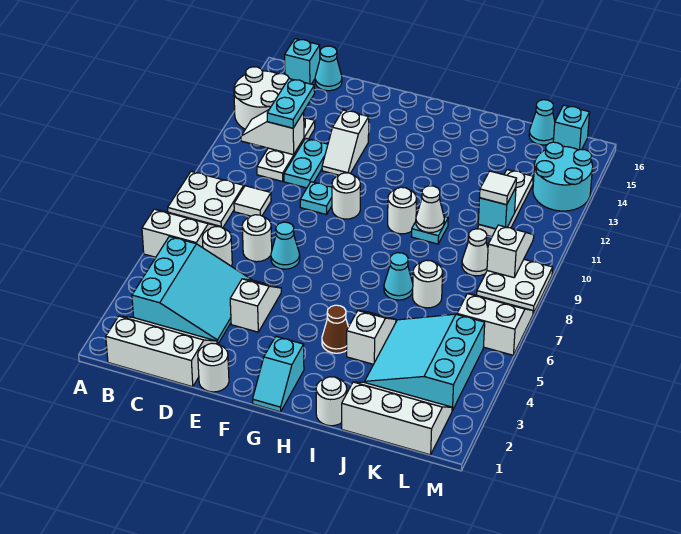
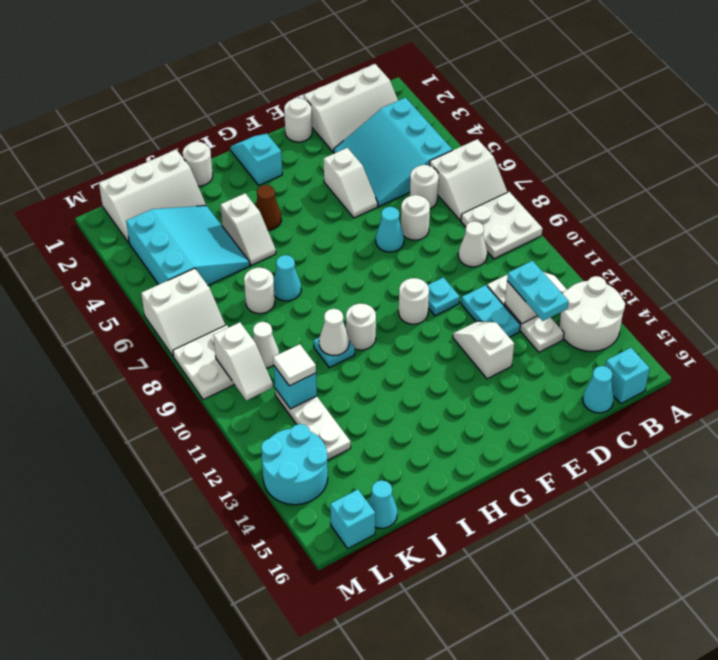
white 1x1 tile [234,186,271,216] -> white 1x1 cone [458,221,487,267]

